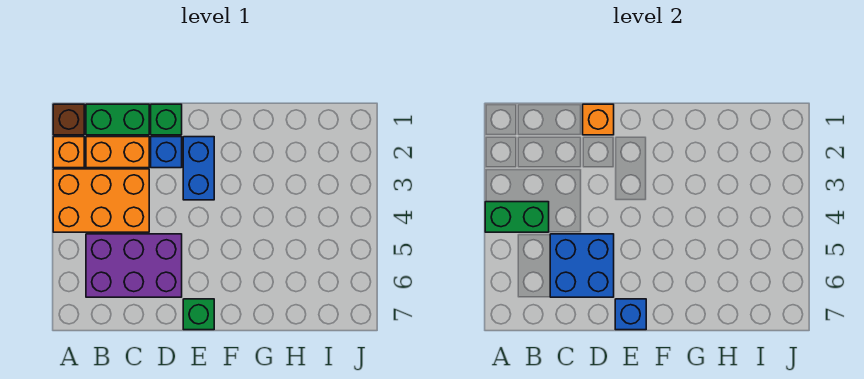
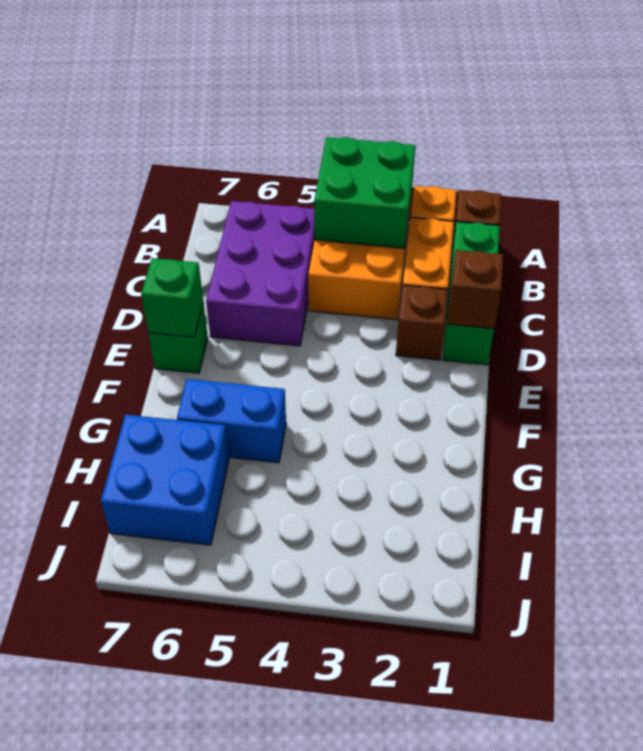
green 1x2 brick [485,202,549,232] -> green 2x2 brick [314,137,415,248]
blue 2x2 brick [550,234,614,297] -> blue 2x2 brick moved to [101,415,229,545]
orange 1x1 brick [583,104,614,135] -> brown 1x1 brick [448,250,503,329]
blue 1x1 brick [151,137,182,168] -> brown 1x1 brick [396,285,448,360]
blue 1x2 brick [183,137,214,200] -> blue 1x2 brick moved to [177,379,286,463]
blue 1x1 brick [615,299,646,330] -> green 1x1 brick [141,258,203,337]

